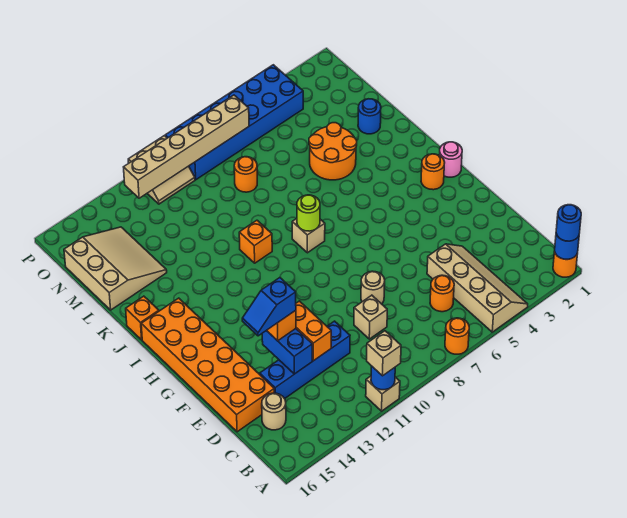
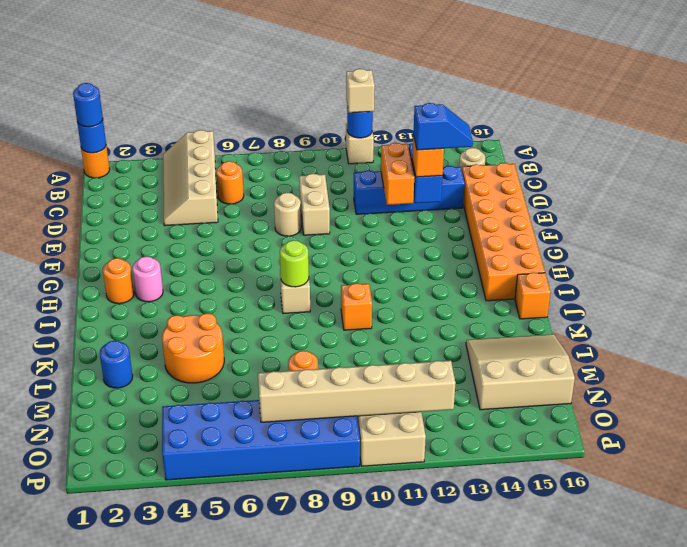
orange 1x1 round brick [445,318,469,354] -> none
tan 1x1 brick [354,295,387,339] -> tan 1x2 brick [299,174,330,235]
pink 1x1 round brick [439,142,462,177] -> pink 1x1 round brick moved to [132,256,163,302]
tan 3x3 slope [64,227,167,310] -> tan 3x3 slope turned to [466,334,575,410]

